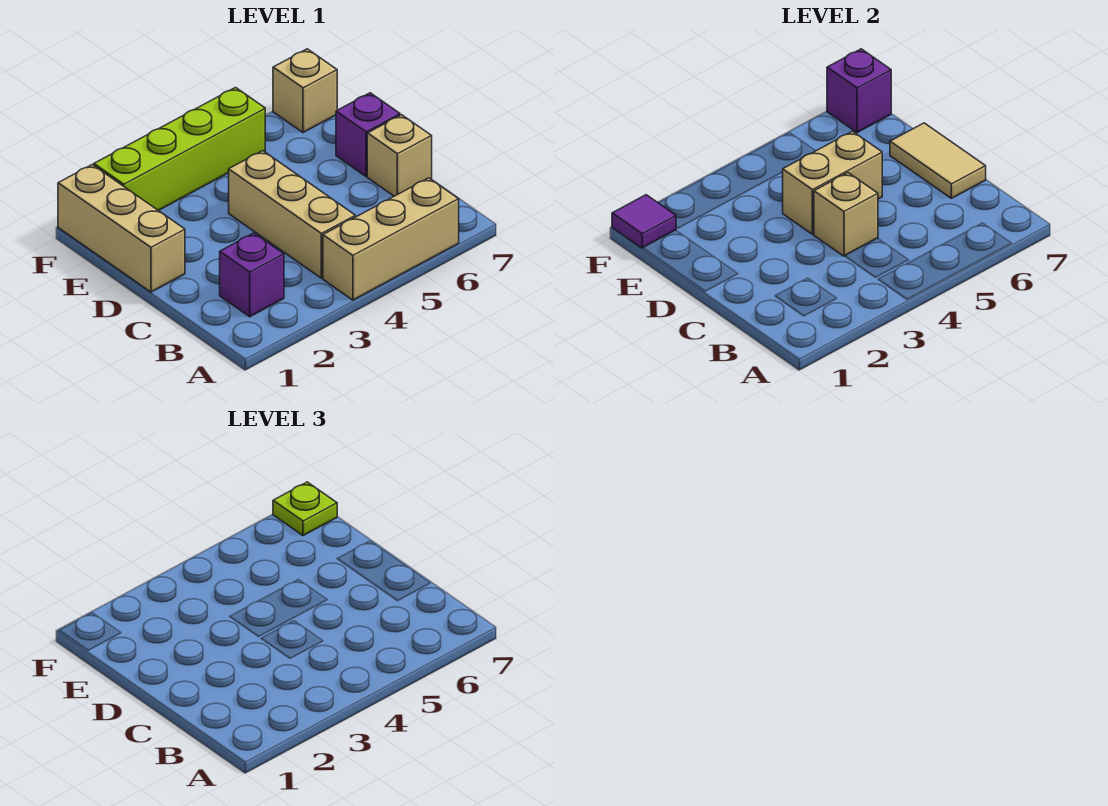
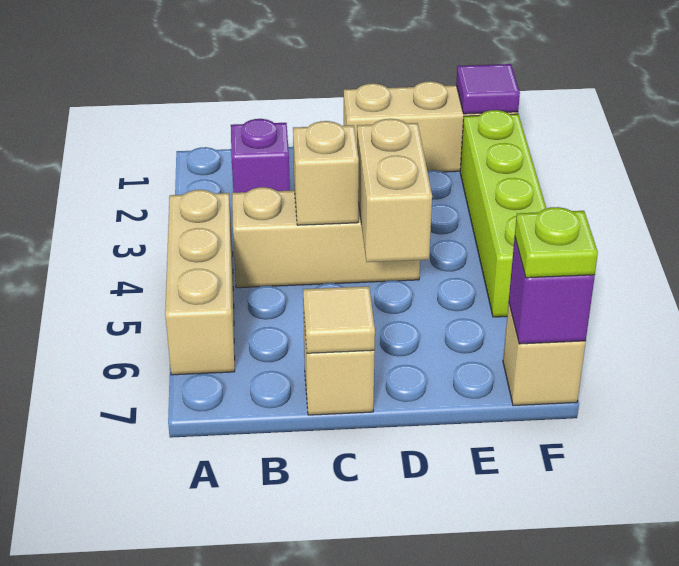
tan 1x2 tile [890,123,986,198] -> tan 1x1 tile [303,286,375,353]
purple 1x1 brick [336,93,400,176] -> none

